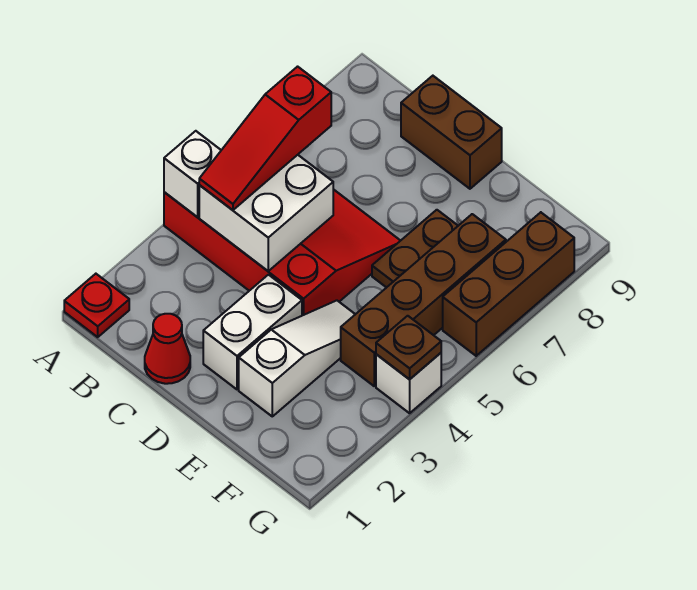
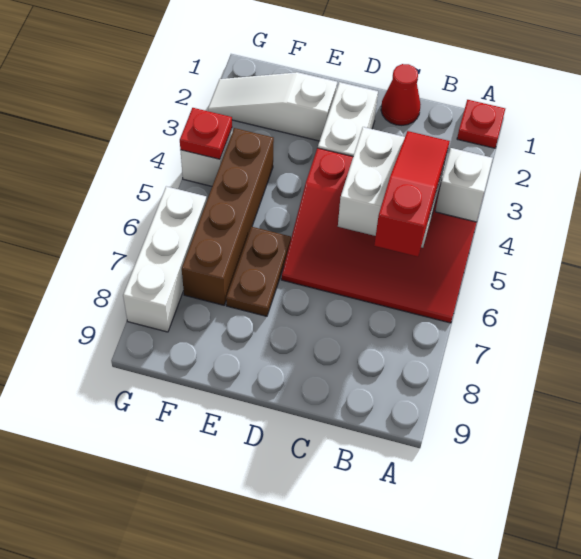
brown 1x2 brick [401,76,502,189] -> none
white 1x3 slope [239,300,355,416] -> white 1x3 slope turned to [208,72,337,141]
brown 1x1 plate [376,316,441,379] -> red 1x1 plate [180,108,232,159]
brown 1x3 brick [443,212,574,356] -> white 1x3 brick [123,186,207,332]

